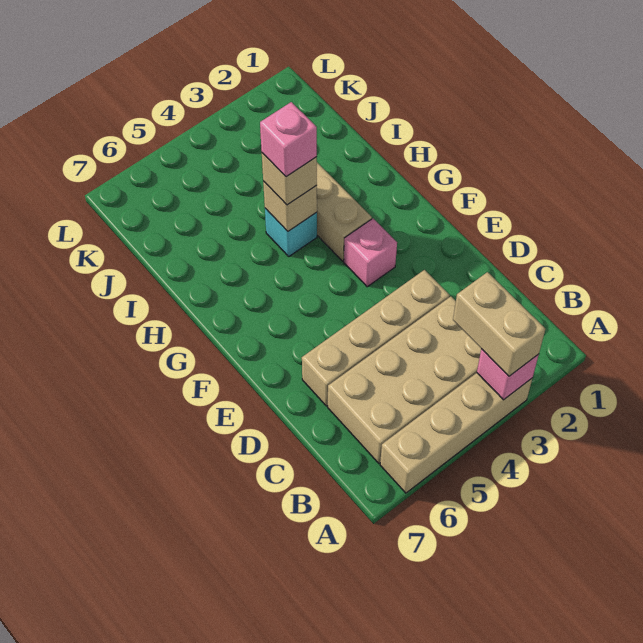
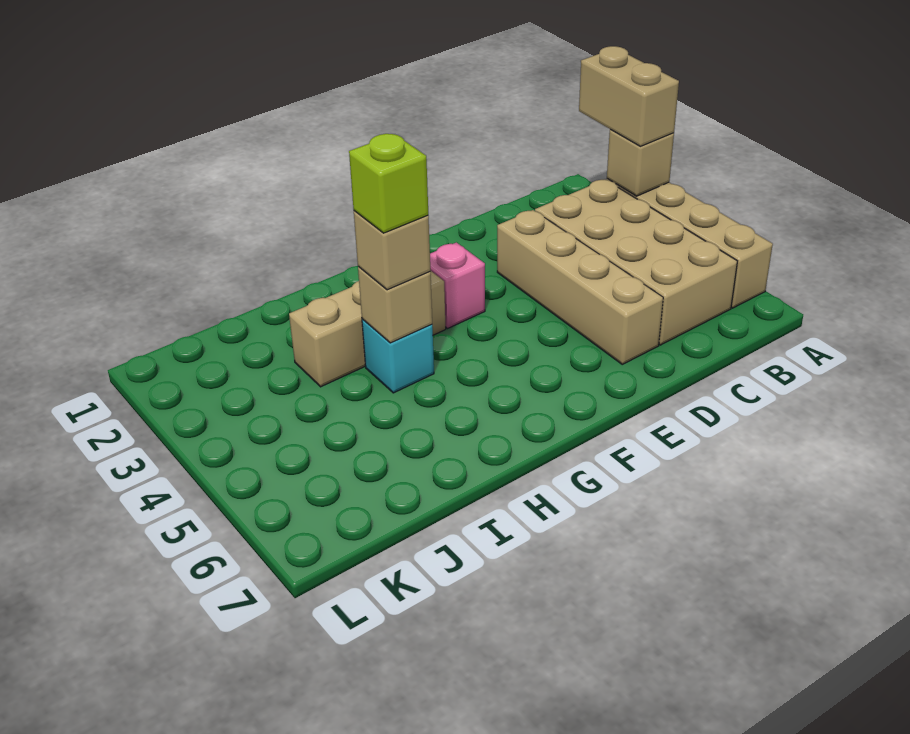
pink 1x1 brick [477,349,539,400] -> tan 1x1 brick [607,129,674,196]
tan 1x2 brick [453,272,545,376] -> tan 1x2 brick turned to [579,46,679,146]
pink 1x1 brick [260,102,317,177] -> lime 1x1 brick [349,134,428,233]

